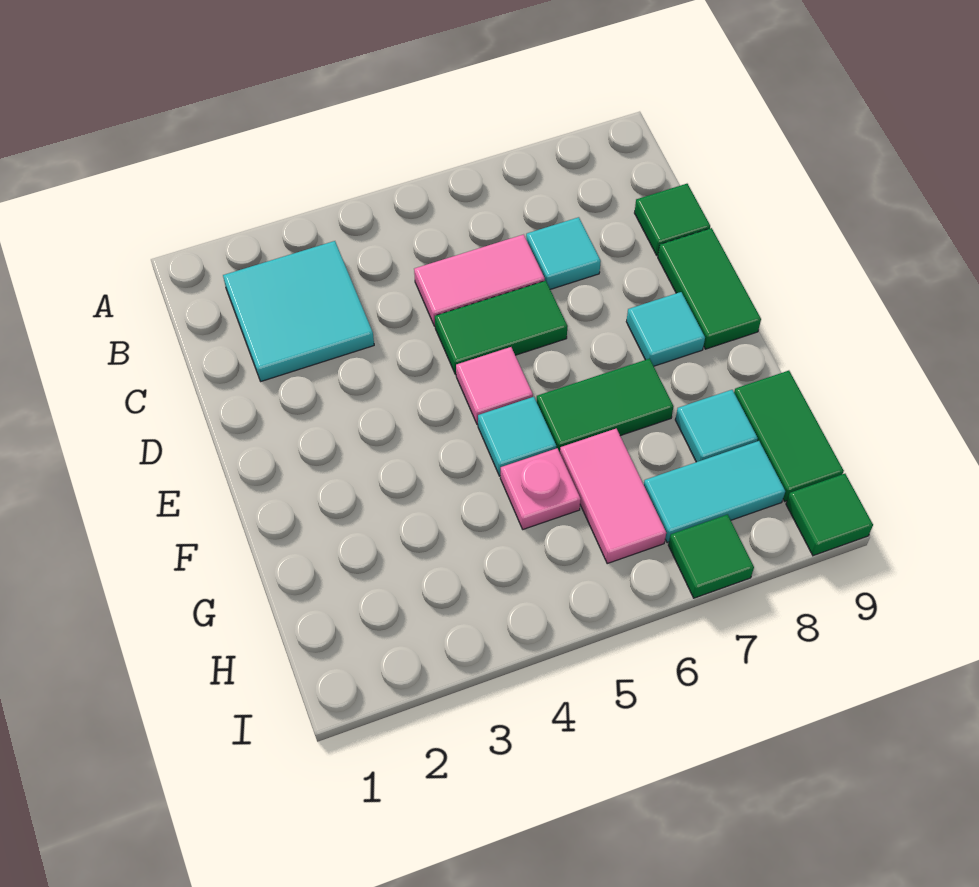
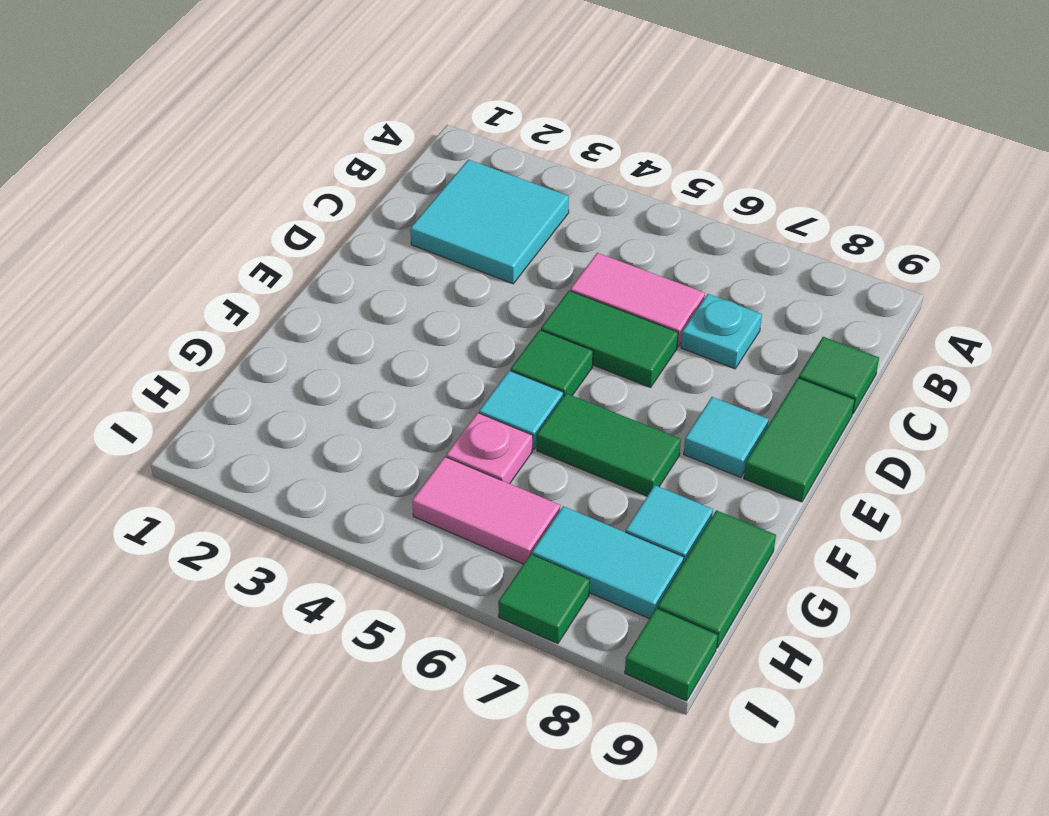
cyan 1x1 tile [526,217,601,289] -> cyan 1x1 plate [681,294,762,369]
pink 1x1 tile [456,347,533,425] -> green 1x1 tile [511,330,593,397]
pink 1x2 tile [560,429,666,563] -> pink 1x2 tile turned to [412,457,560,564]

